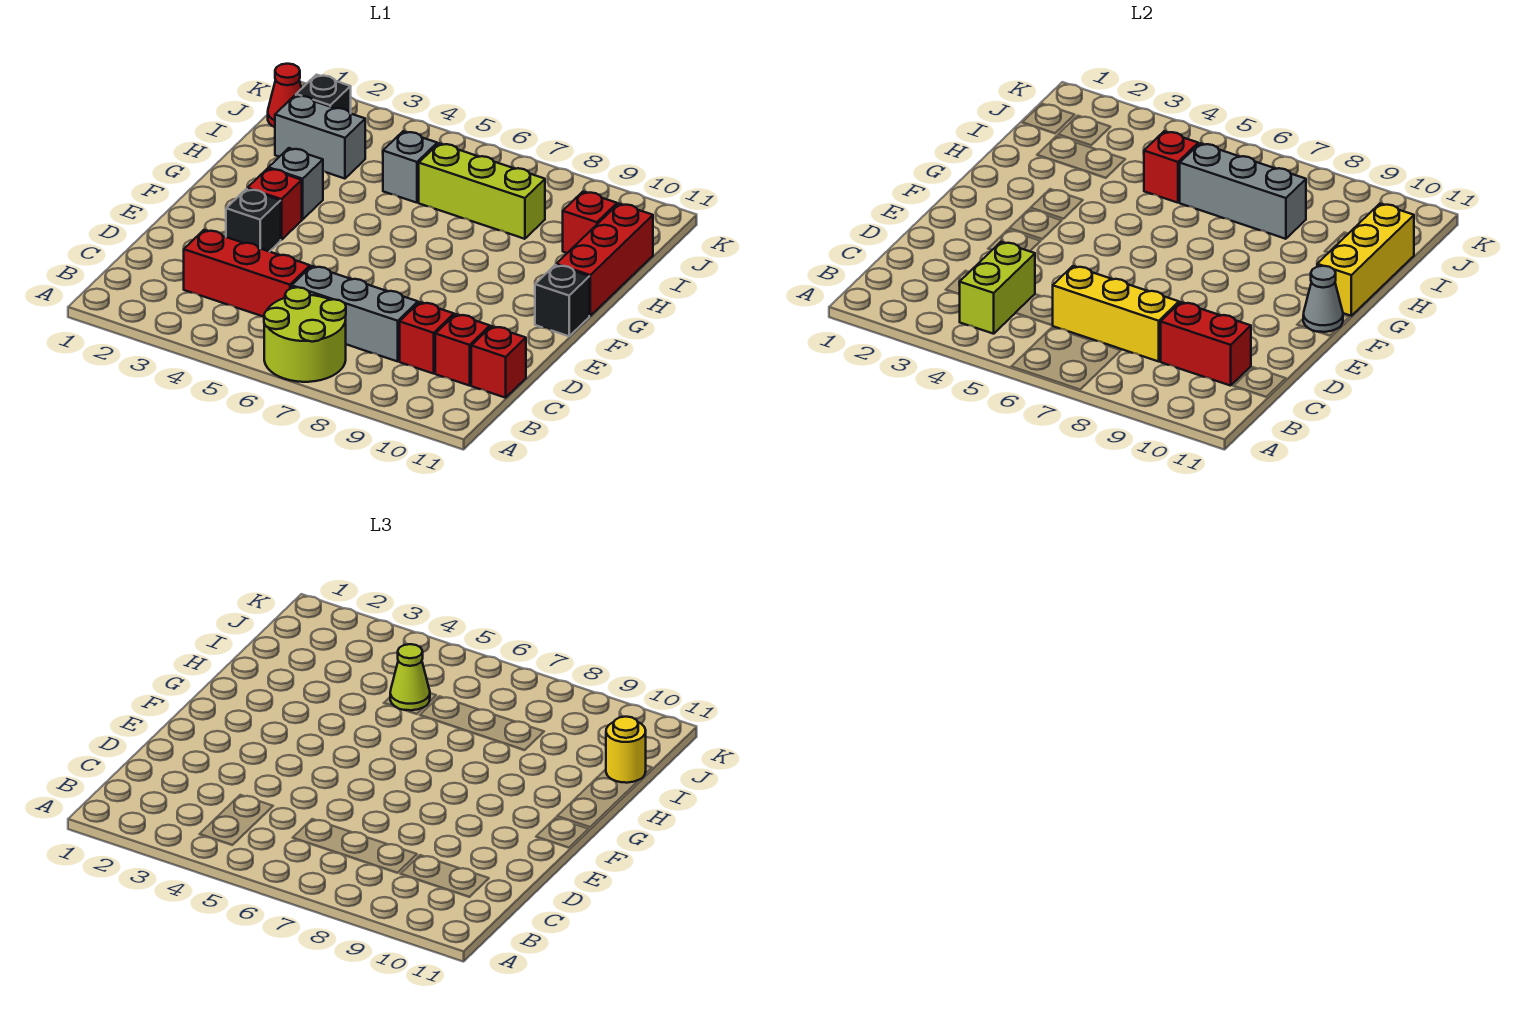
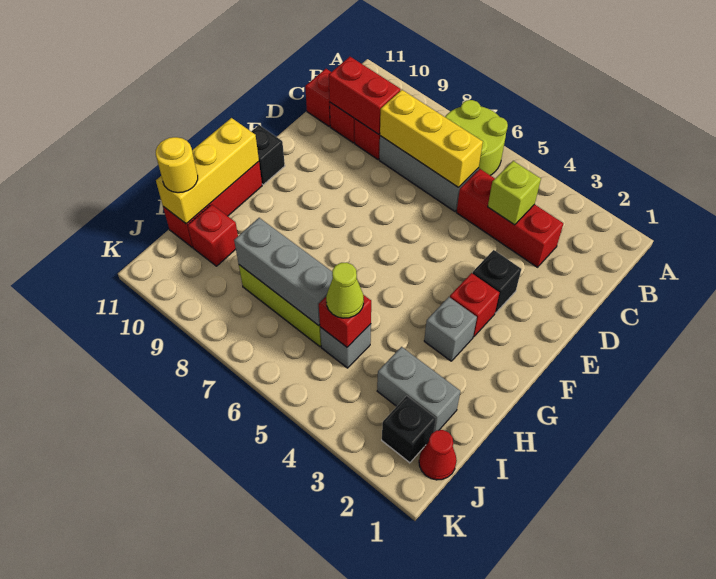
lime 1x2 brick [959,242,1035,334] -> lime 1x1 brick [488,161,541,225]
grey 1x1 cone [1303,266,1343,332] -> none

